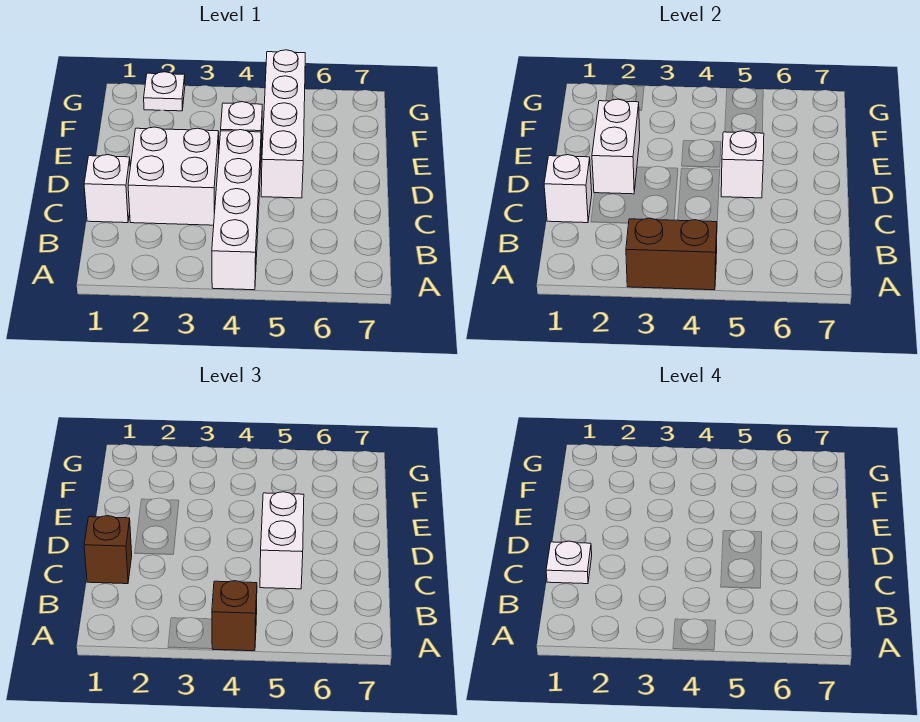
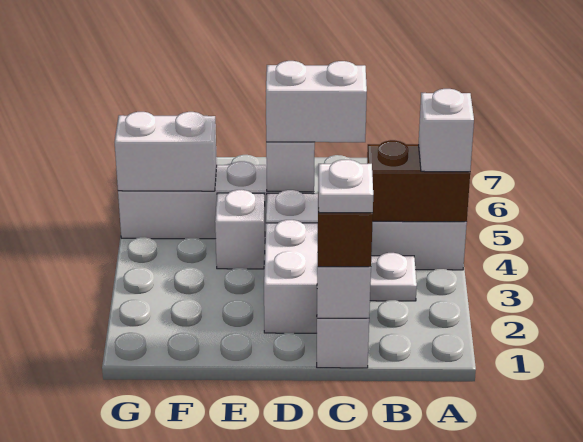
brown 1x2 brick [626,218,717,290] -> brown 1x2 brick turned to [367,140,470,222]
brown 1x1 brick [212,581,257,651] -> white 1x1 brick [419,89,474,172]
white 1x2 brick [592,99,640,194] -> white 1x2 brick moved to [115,112,217,191]
white 1x1 plate [144,72,185,111] -> white 1x1 plate moved to [370,253,417,301]

